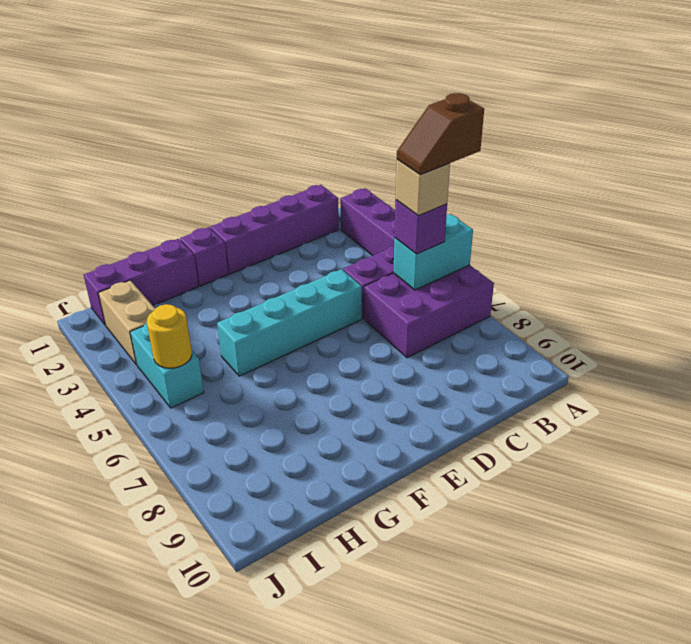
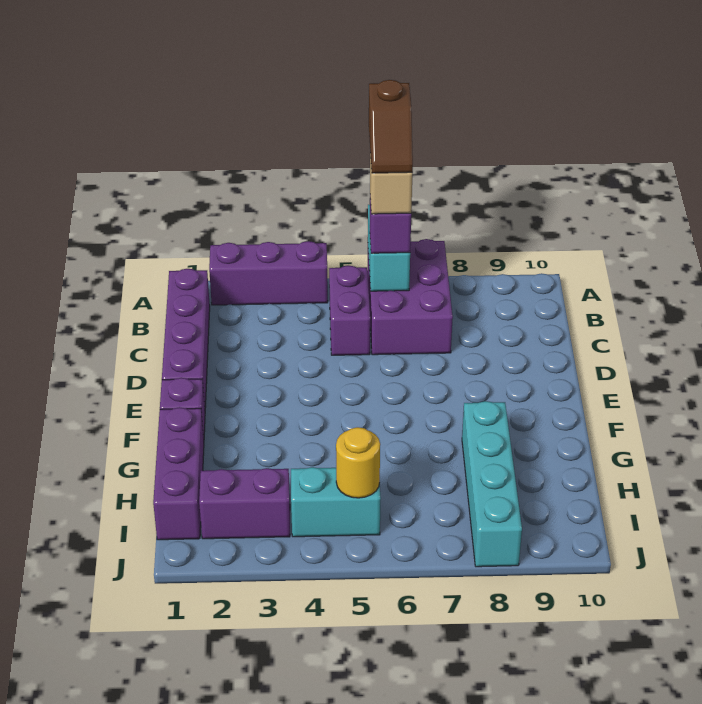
cyan 1x4 brick [217,269,362,376] -> cyan 1x4 brick moved to [462,401,522,567]
tan 1x2 brick [98,280,155,365] -> purple 1x2 brick [199,468,290,539]

